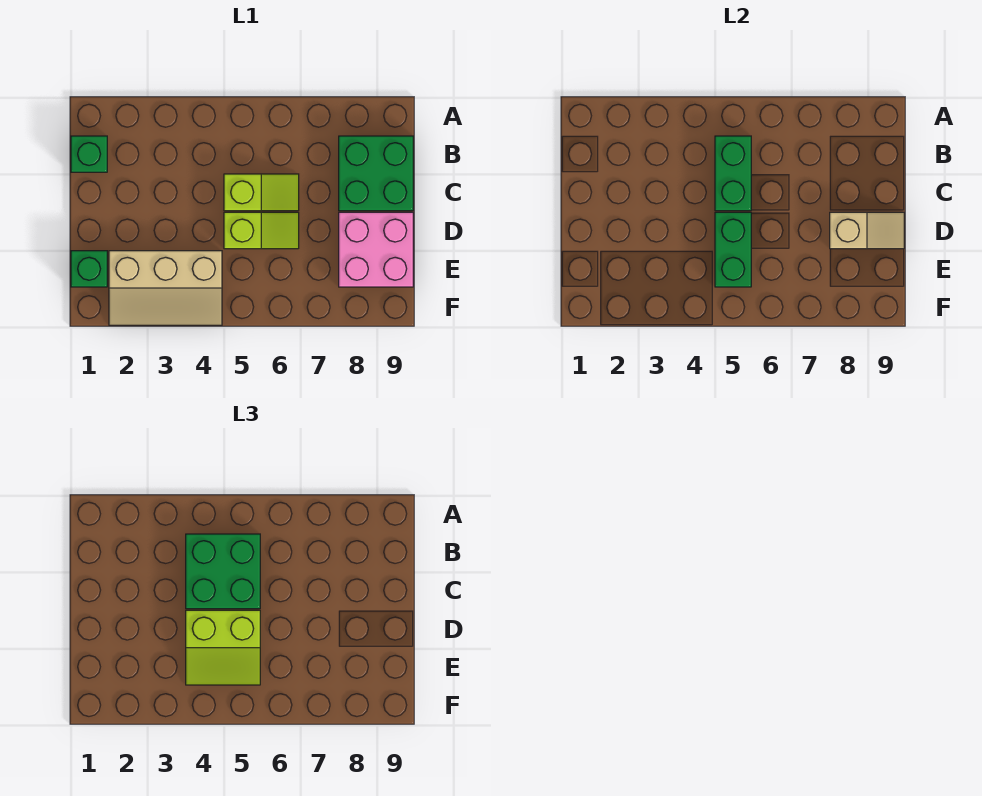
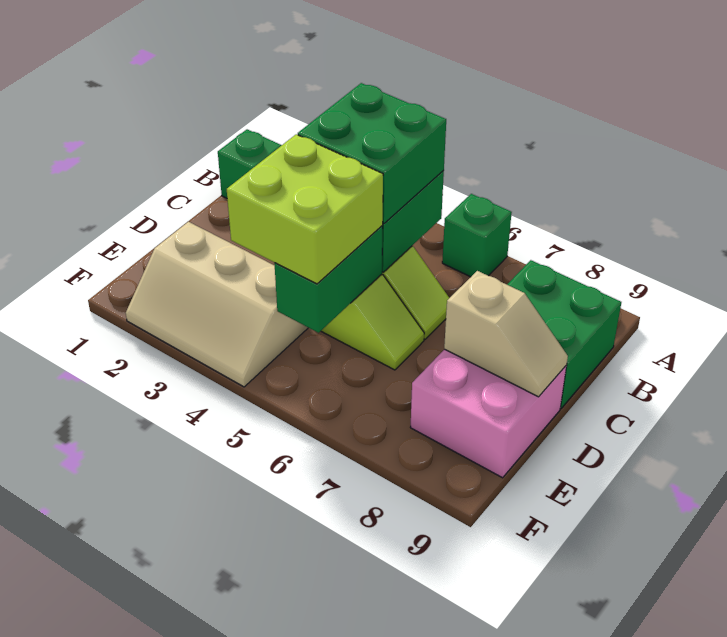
lime 2x2 slope [186,610,260,685] -> lime 2x2 brick [227,134,383,284]
green 1x1 brick [71,251,107,287] -> green 1x1 brick moved to [442,194,512,277]

